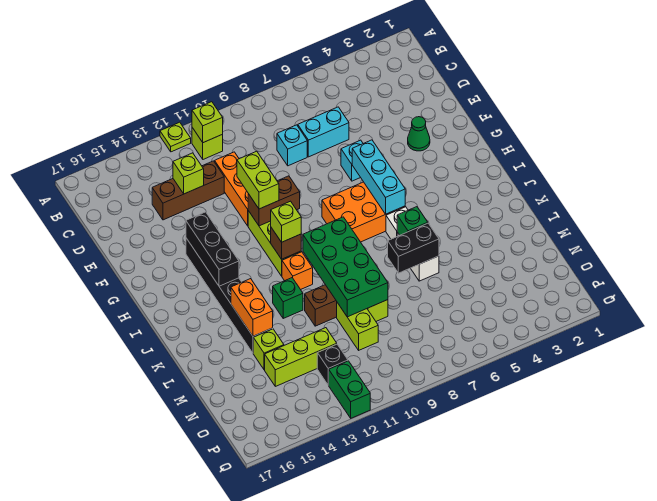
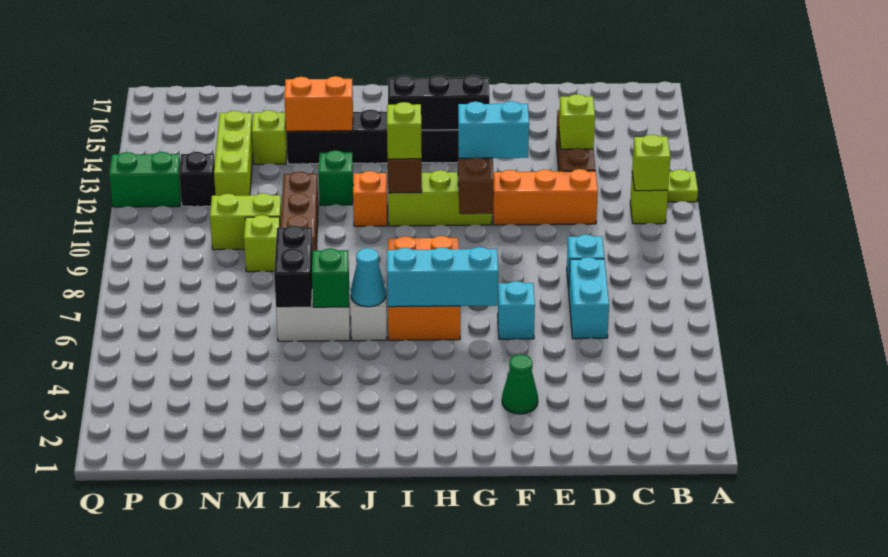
lime 1x2 brick [237,151,279,209] -> cyan 1x2 brick [458,101,529,158]
none -> cyan 1x1 cone [351,248,386,307]
green 2x4 brick [303,217,388,317] -> none

